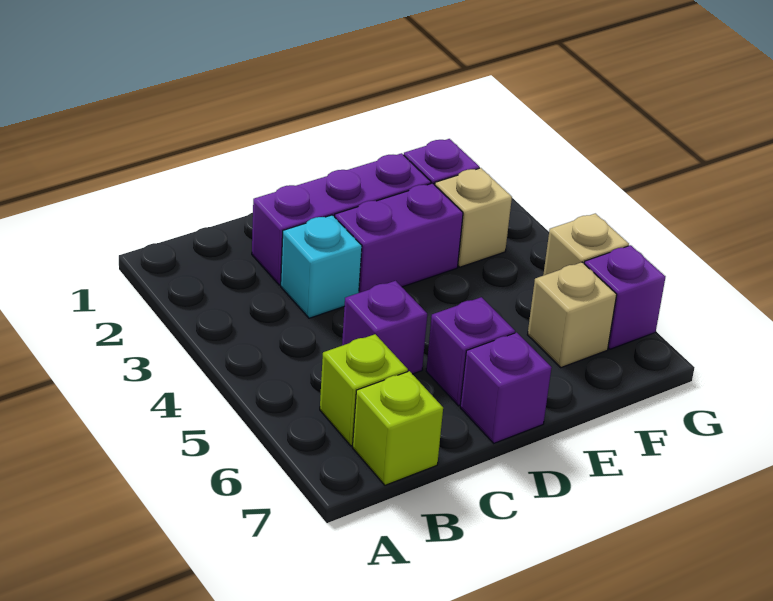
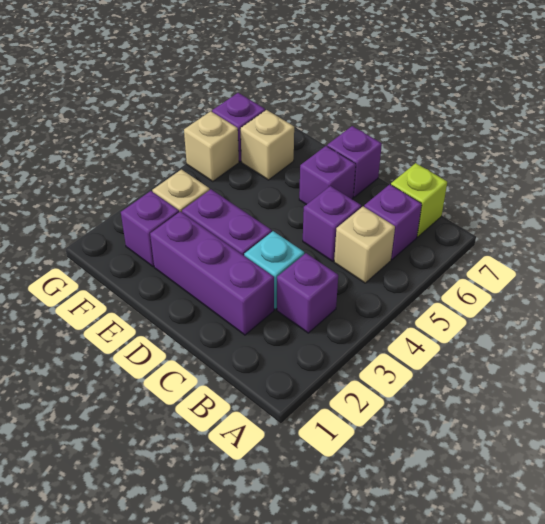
none -> purple 1x1 brick [277,253,338,333]
none -> tan 1x1 brick [334,207,395,283]
lime 1x1 brick [320,334,408,446] -> purple 1x1 brick [364,184,422,259]

